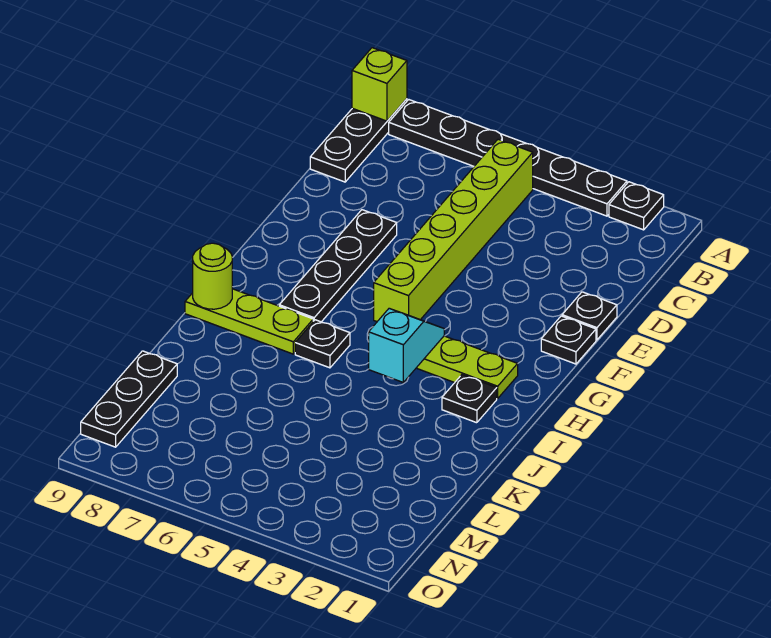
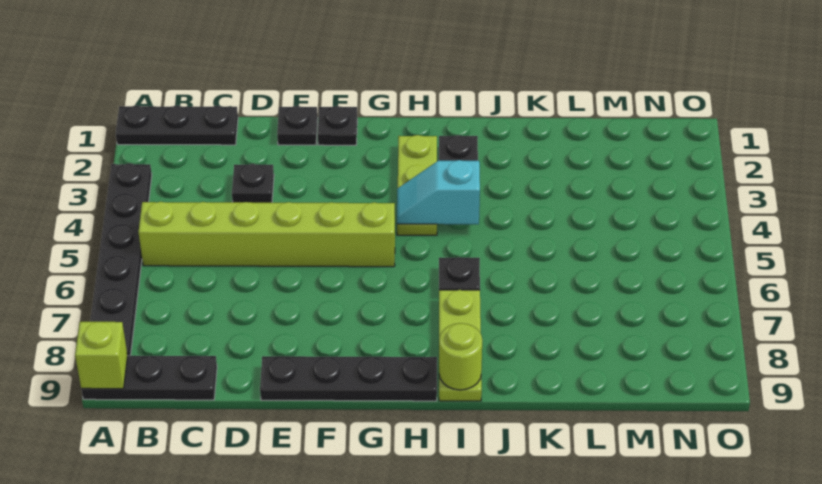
black 1x1 plate [609,182,664,230] -> black 1x1 plate moved to [232,164,274,203]
black 1x4 plate [279,210,397,322] -> black 1x4 plate moved to [260,356,437,401]
black 1x3 plate [81,351,177,447] -> black 1x3 plate moved to [116,105,238,145]

